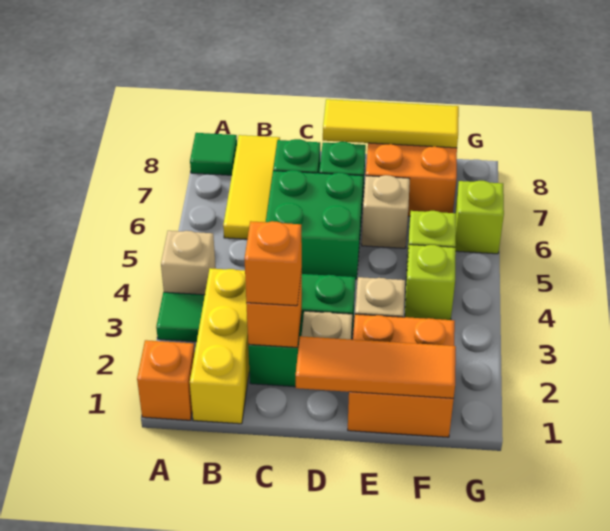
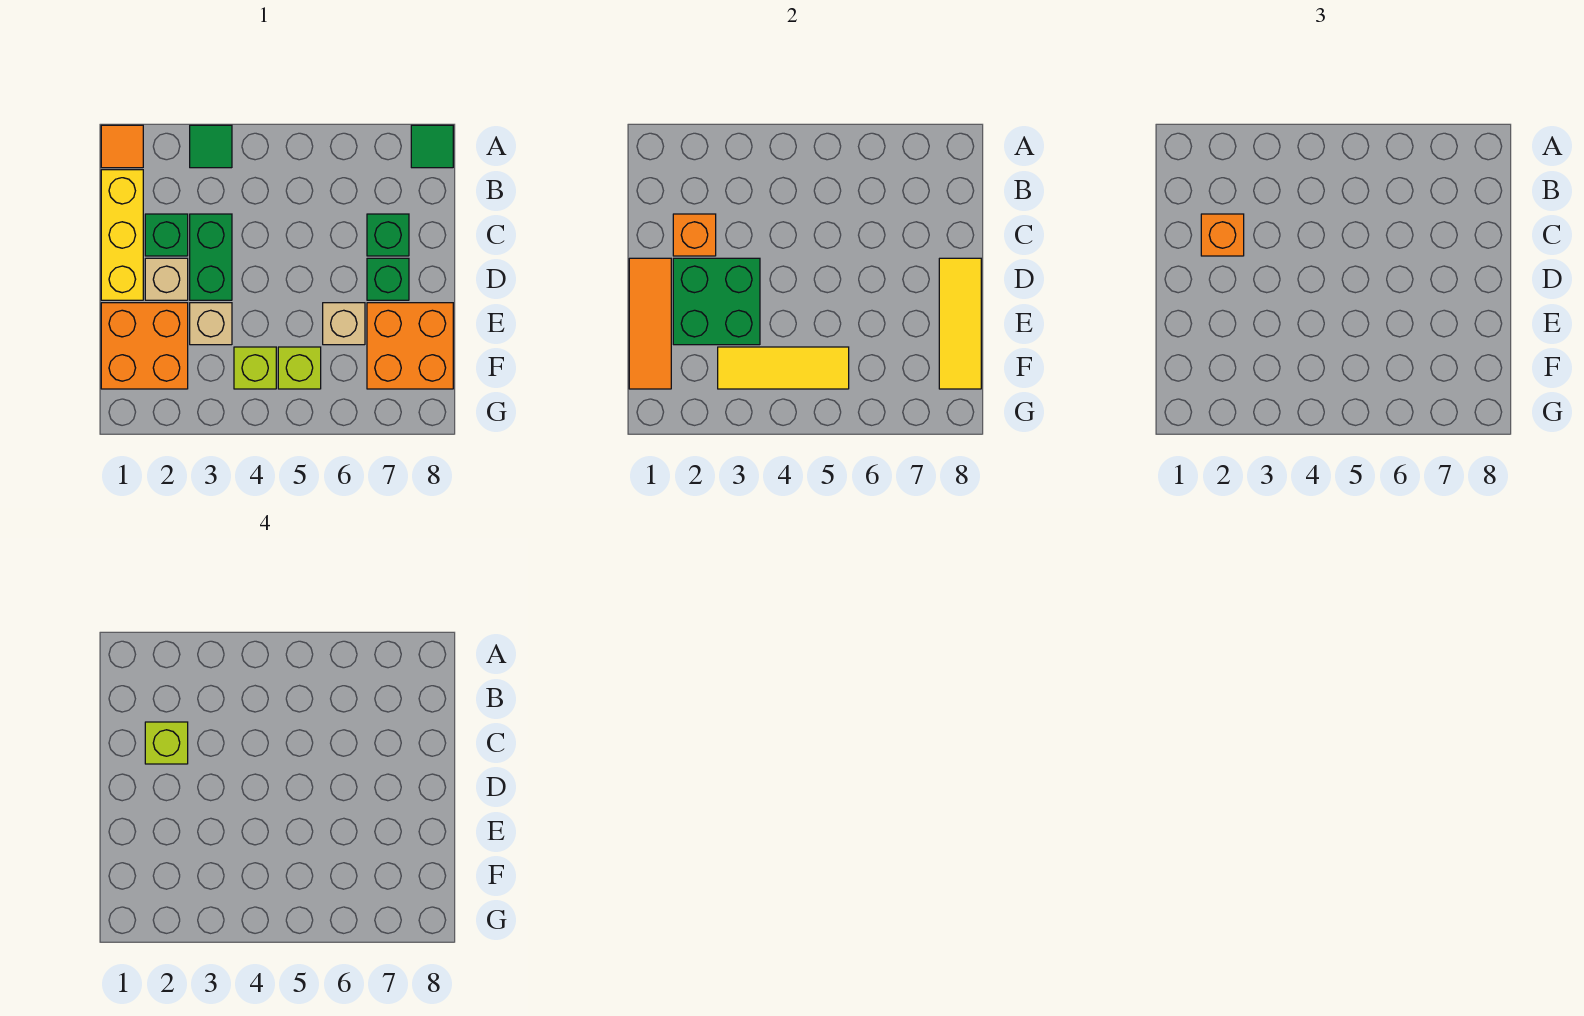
orange 1x1 brick [137,340,195,420] -> orange 1x1 tile [101,125,143,168]
tan 1x1 brick [161,231,216,295] -> none
yellow 1x3 brick [190,268,249,424] -> yellow 1x3 brick turned to [101,170,143,300]
yellow 1x3 tile [223,135,280,239] -> yellow 1x3 tile moved to [718,347,849,389]
green 2x2 brick [266,170,363,279] -> green 2x2 brick moved to [673,258,760,345]
lime 1x1 brick [455,181,504,254] -> lime 1x1 brick moved to [145,722,188,764]

